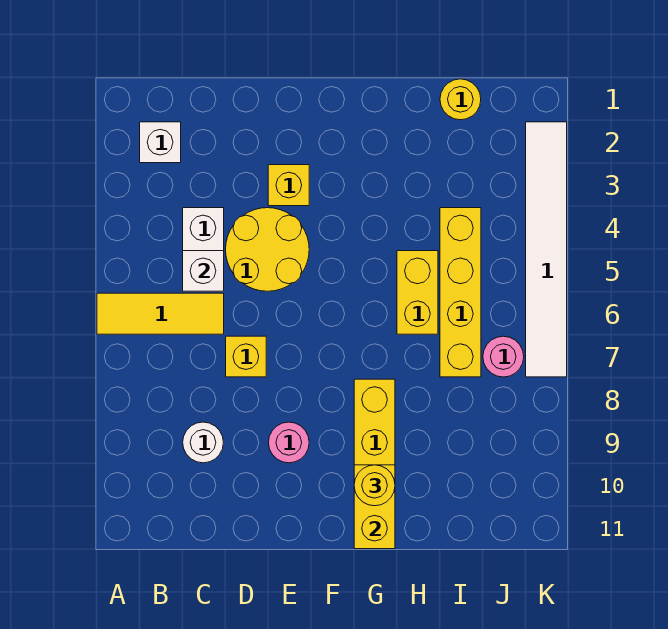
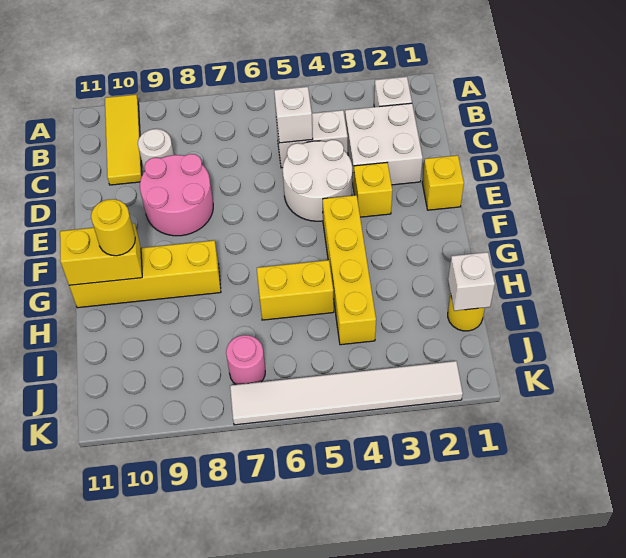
yellow 1x3 tile [97,293,224,334] -> yellow 1x3 tile moved to [105,95,142,185]
none -> white 2x2 brick [345,103,423,188]
yellow 2x2 round brick [226,208,309,291] -> white 2x2 round brick [283,140,352,221]
yellow 1x1 brick [226,336,266,377] -> yellow 1x1 brick moved to [422,155,464,210]
pink 1x1 round brick [269,422,309,463] -> pink 2x2 round brick [140,154,213,236]
none -> white 1x1 brick [448,252,495,311]
yellow 1x4 brick [440,208,481,377] -> yellow 1x4 brick turned to [323,195,376,345]

